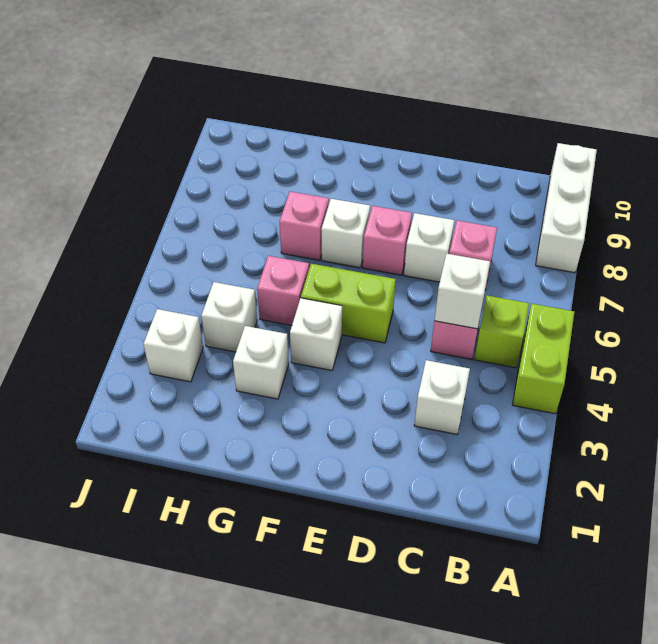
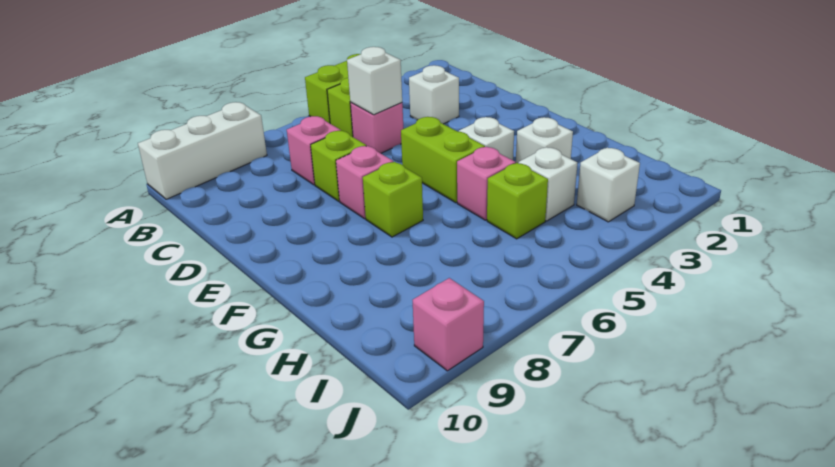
white 1x1 brick [404,213,454,282] -> lime 1x1 brick [311,131,366,201]
white 1x1 brick [321,199,370,268] -> lime 1x1 brick [363,162,423,237]
pink 1x1 brick [280,192,329,260] -> pink 1x1 brick moved to [413,278,484,371]
none -> lime 1x1 brick [487,163,548,239]

